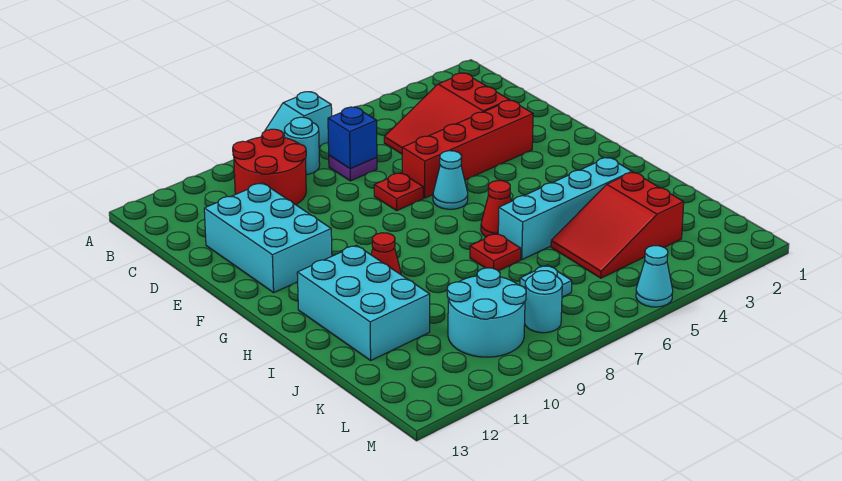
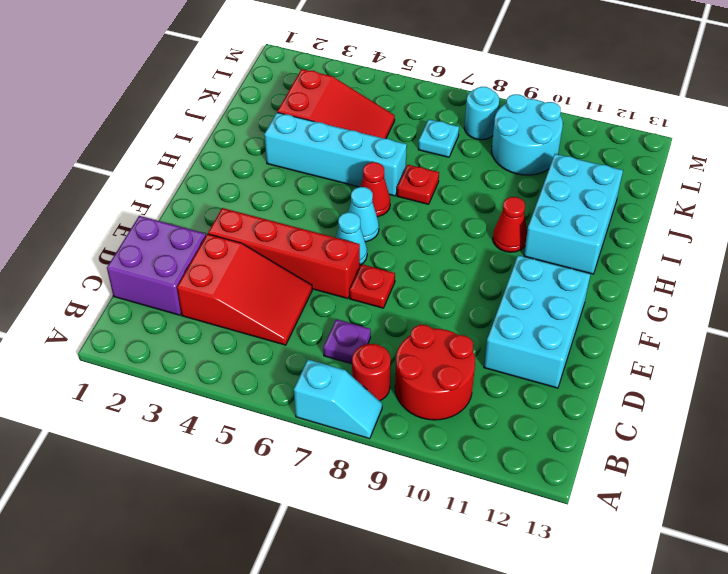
cyan 1x1 round brick [284,117,320,175] -> red 1x1 round brick [352,344,391,401]
none -> purple 2x2 brick [107,216,206,315]
blue 1x1 brick [328,107,377,168] -> none
cyan 1x1 cone [636,246,673,307] -> cyan 1x1 cone moved to [348,187,379,242]

